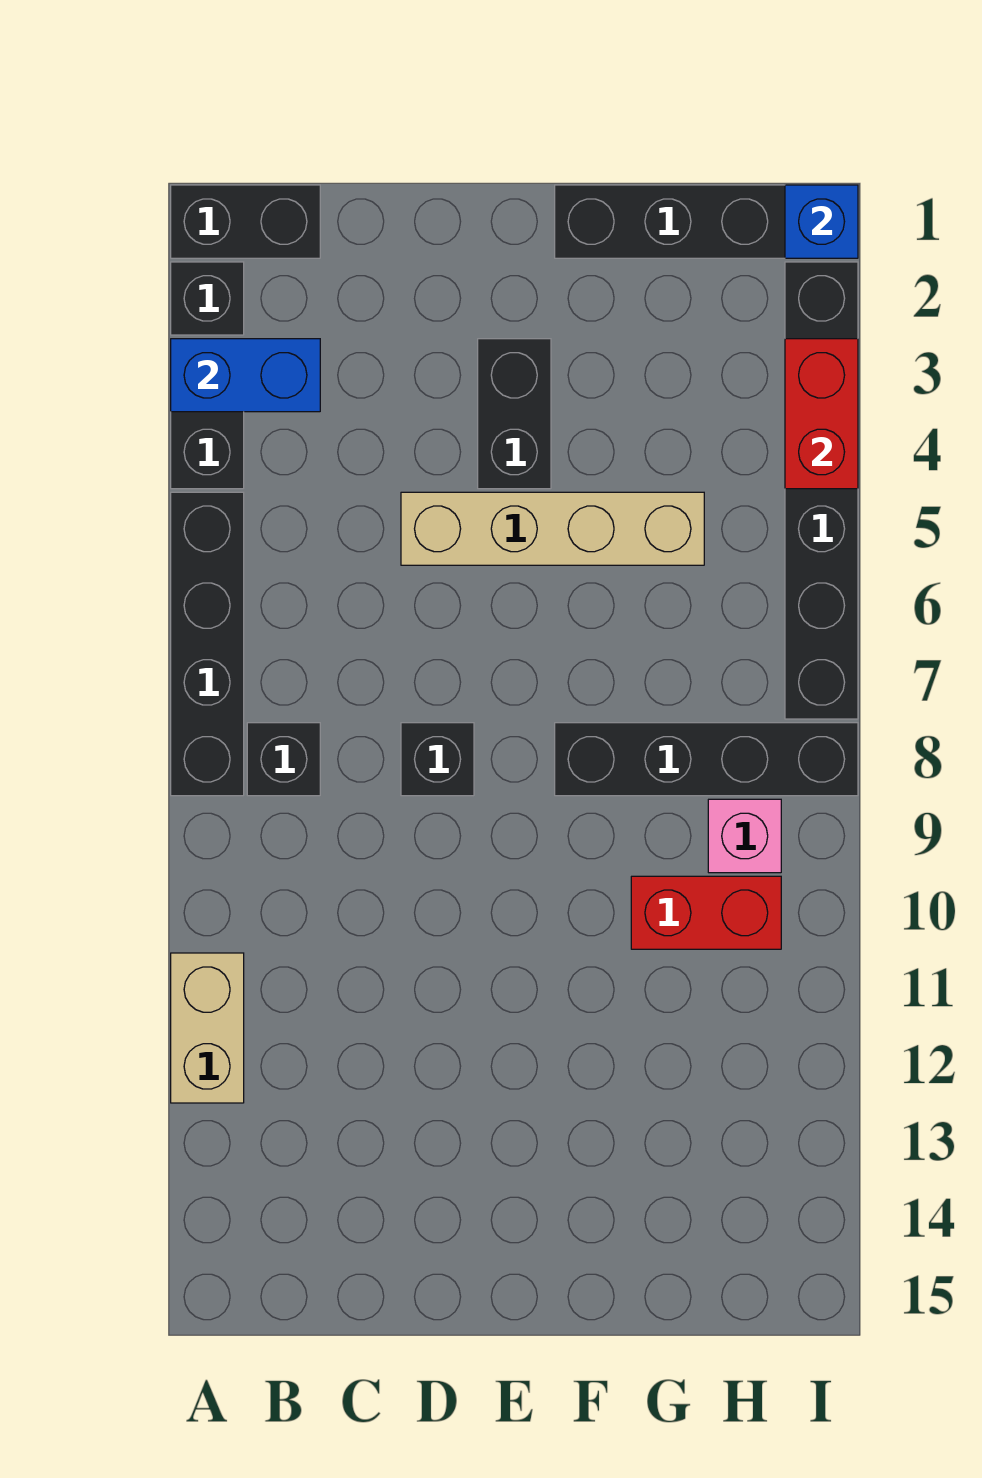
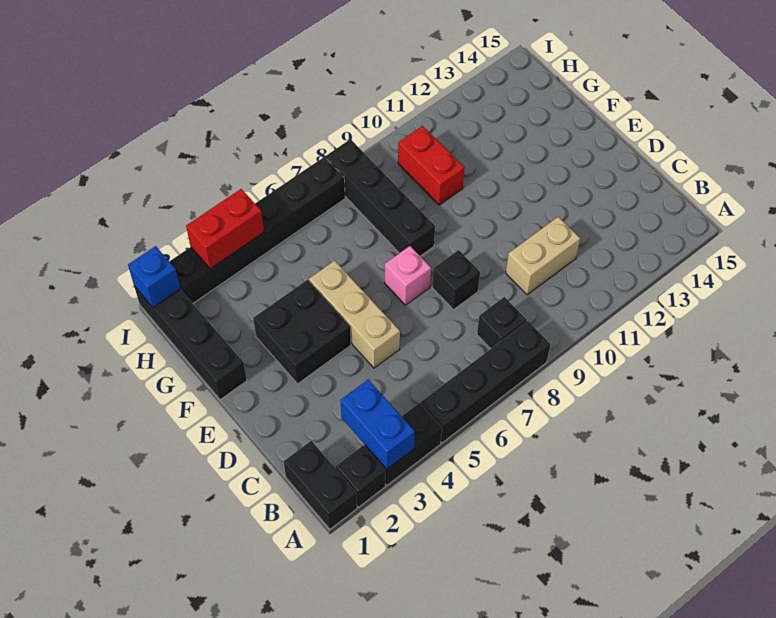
tan 1x2 brick [171,953,244,1103] -> tan 1x2 brick moved to [506,217,580,295]
tan 1x4 brick [401,492,704,565] -> tan 1x3 brick [309,261,400,368]
black 1x2 brick [478,339,551,489] -> black 2x2 brick [253,280,351,384]
pink 1x1 brick [708,799,781,873] -> pink 1x1 brick moved to [385,246,431,305]

